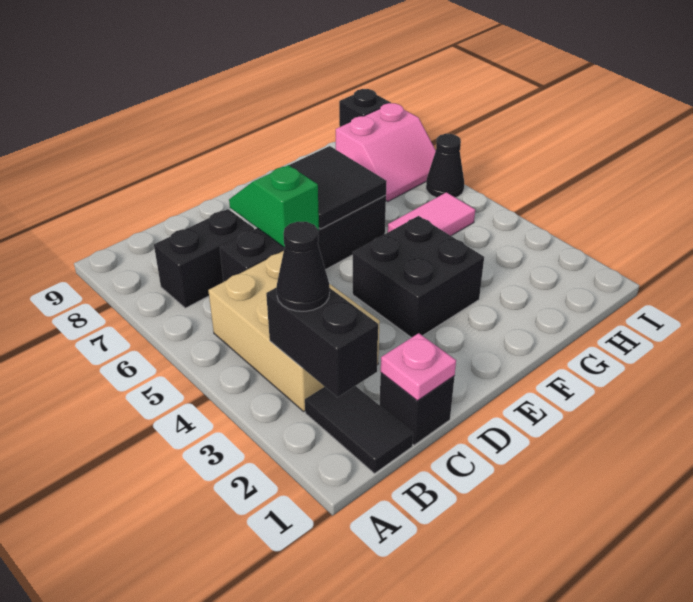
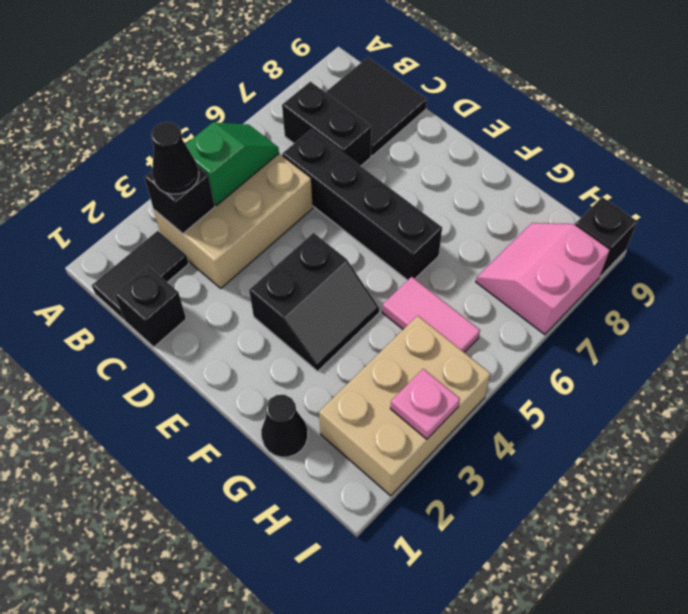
black 1x2 brick [266,288,378,397] -> black 1x1 brick [144,167,215,234]
pink 1x1 plate [381,333,456,401] -> pink 1x1 plate moved to [390,369,460,439]
green 1x2 slope [229,165,319,247] -> green 1x2 slope moved to [186,122,279,205]
black 2x2 brick [353,216,484,338] -> black 2x2 slope [249,233,379,371]
black 2x2 tile [289,146,387,229] -> black 2x2 tile moved to [326,57,427,156]
none -> tan 2x3 brick [319,316,491,496]
pink 2x2 slope [336,103,436,202] -> pink 2x2 slope turned to [476,223,610,335]
black 1x1 cone [426,134,464,198] -> black 1x1 cone moved to [261,395,308,457]

